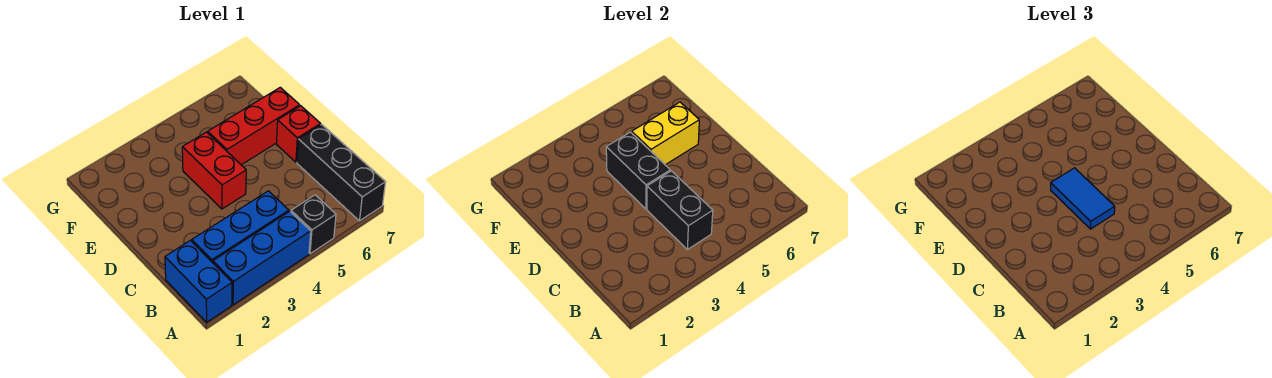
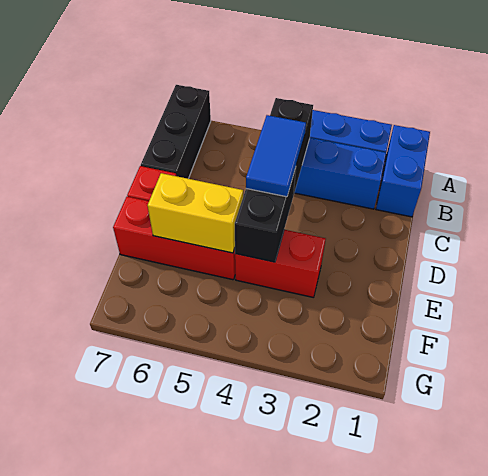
black 1x1 brick [291,195,336,254] -> none
red 1x2 brick [182,132,246,209] -> red 1x2 brick turned to [235,230,325,297]

